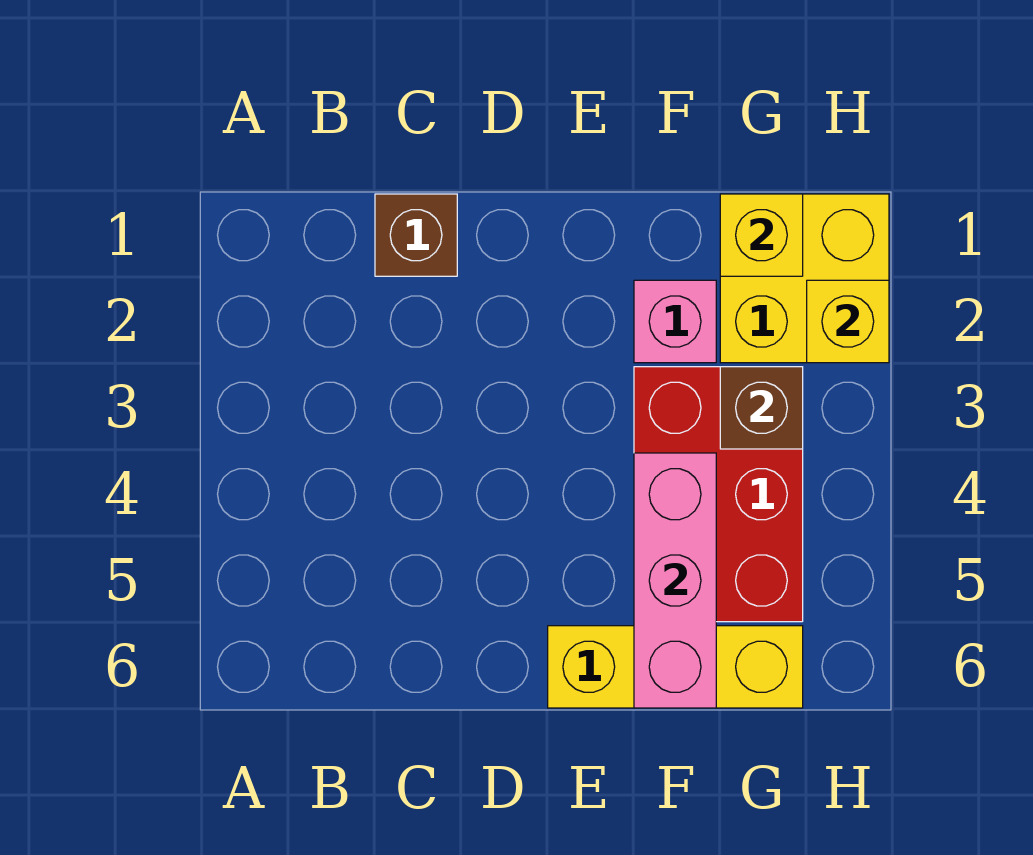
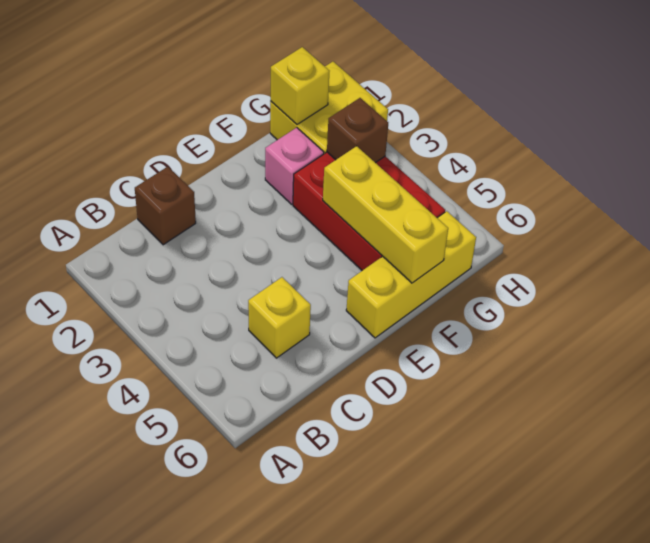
pink 1x3 brick [634,453,716,708] -> yellow 1x3 brick [323,146,448,283]
yellow 1x1 brick [807,280,889,363] -> yellow 1x1 brick moved to [248,277,311,358]

